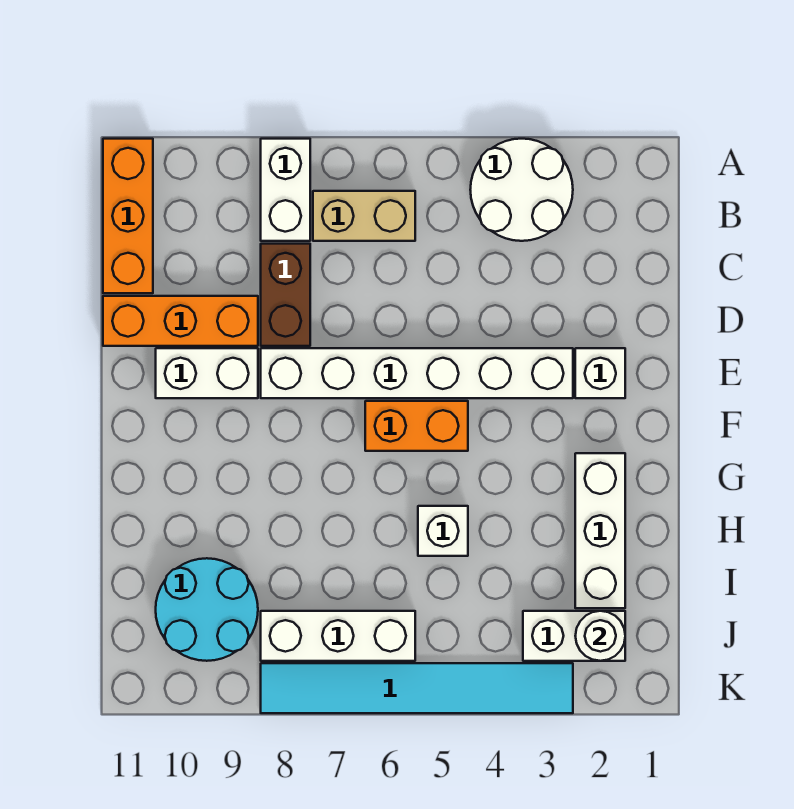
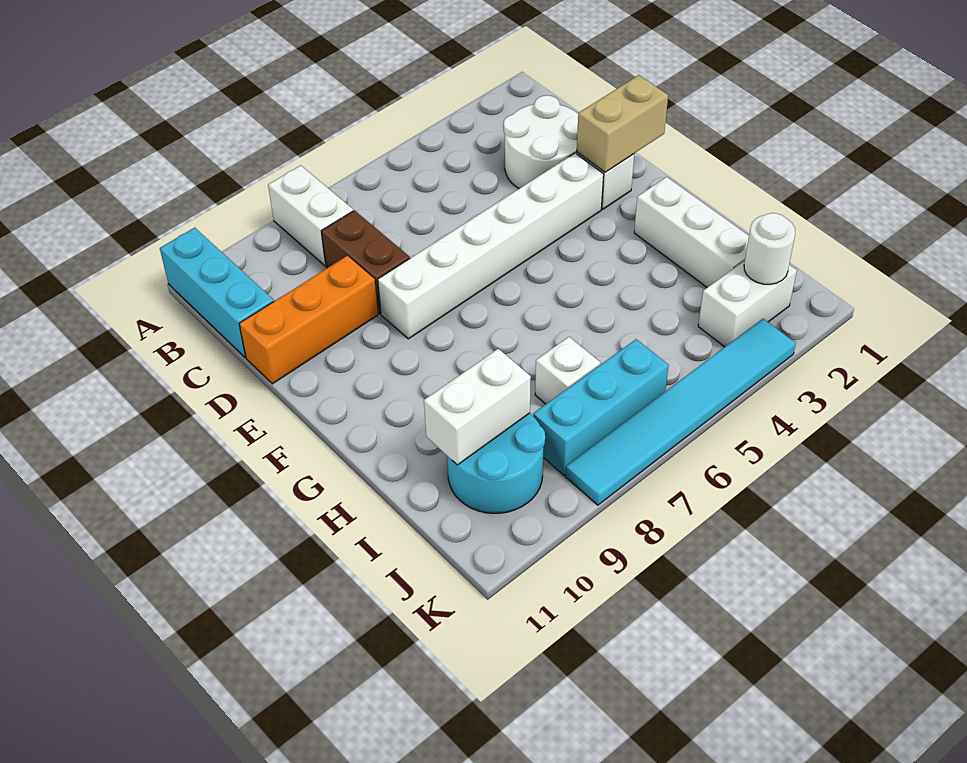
white 2x2 round brick [470,139,573,241] -> white 2x2 round brick moved to [504,95,578,188]
orange 1x3 brick [103,139,153,293] -> cyan 1x3 brick [160,228,274,357]
tan 1x2 brick [313,191,415,241] -> tan 1x2 brick moved to [577,75,668,172]
white 1x2 brick [156,348,258,398] -> white 1x2 brick moved to [424,349,531,465]
orange 1x2 brick [365,401,468,451] -> none
white 1x1 brick [418,506,468,556] -> white 1x1 brick moved to [535,337,600,404]
white 1x3 brick [261,611,415,661] -> cyan 1x3 brick [533,339,669,475]

